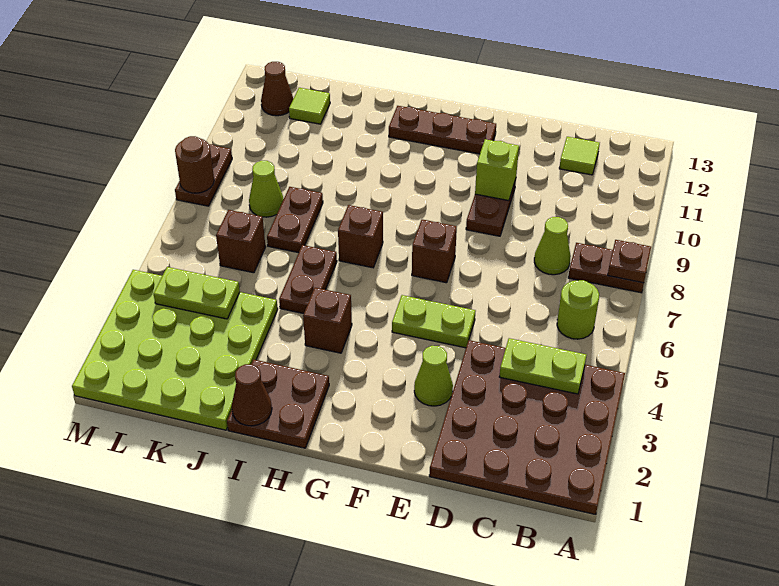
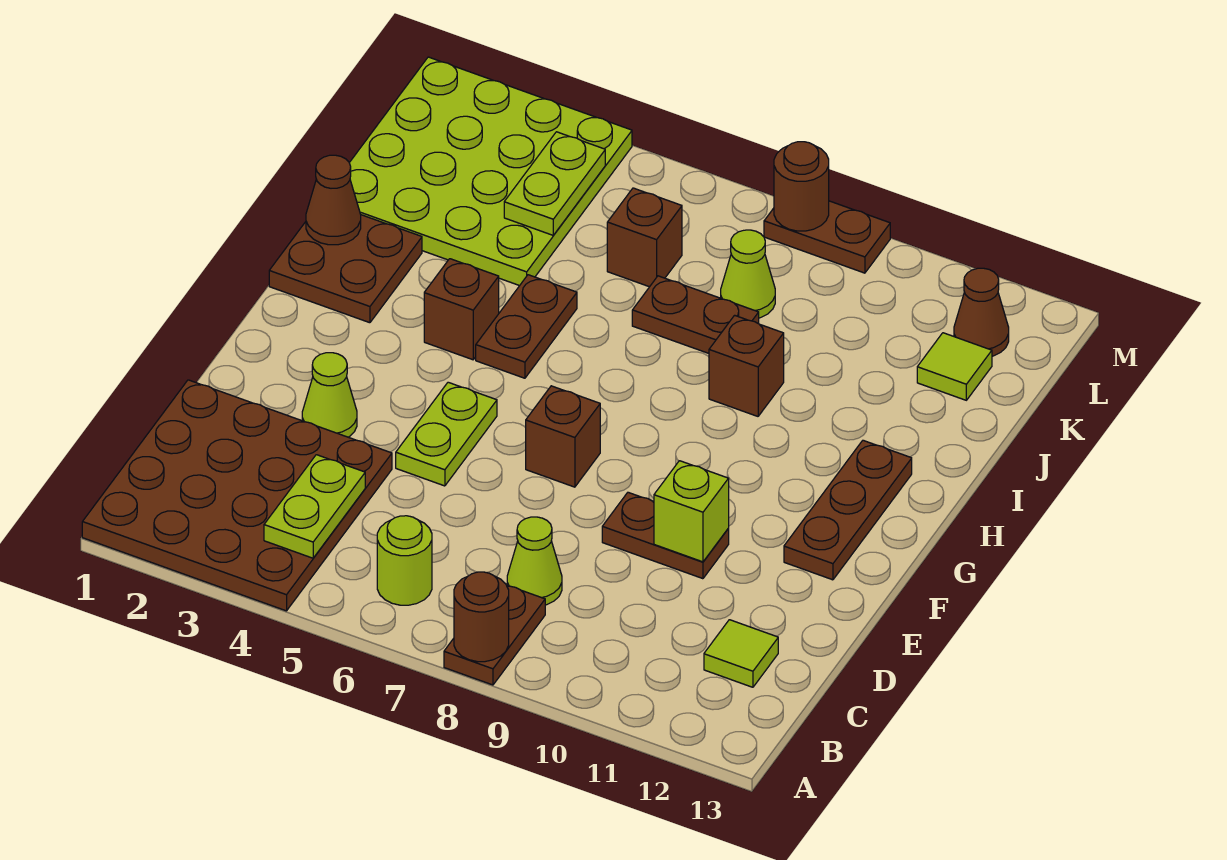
brown 1x1 plate [608,240,651,283] -> brown 1x1 round brick [454,572,509,662]
brown 1x1 brick [338,205,383,268] -> brown 1x1 brick moved to [709,315,784,416]
brown 1x2 plate [279,245,337,314] -> brown 1x2 plate turned to [476,275,577,378]

